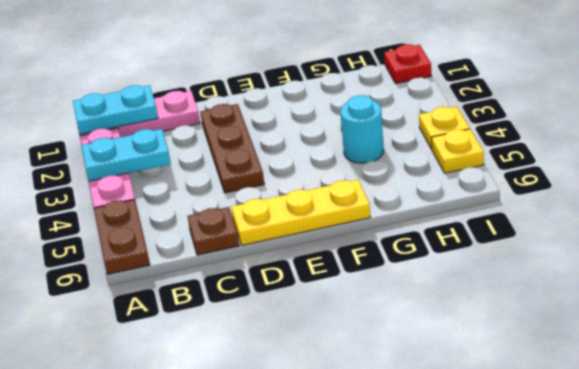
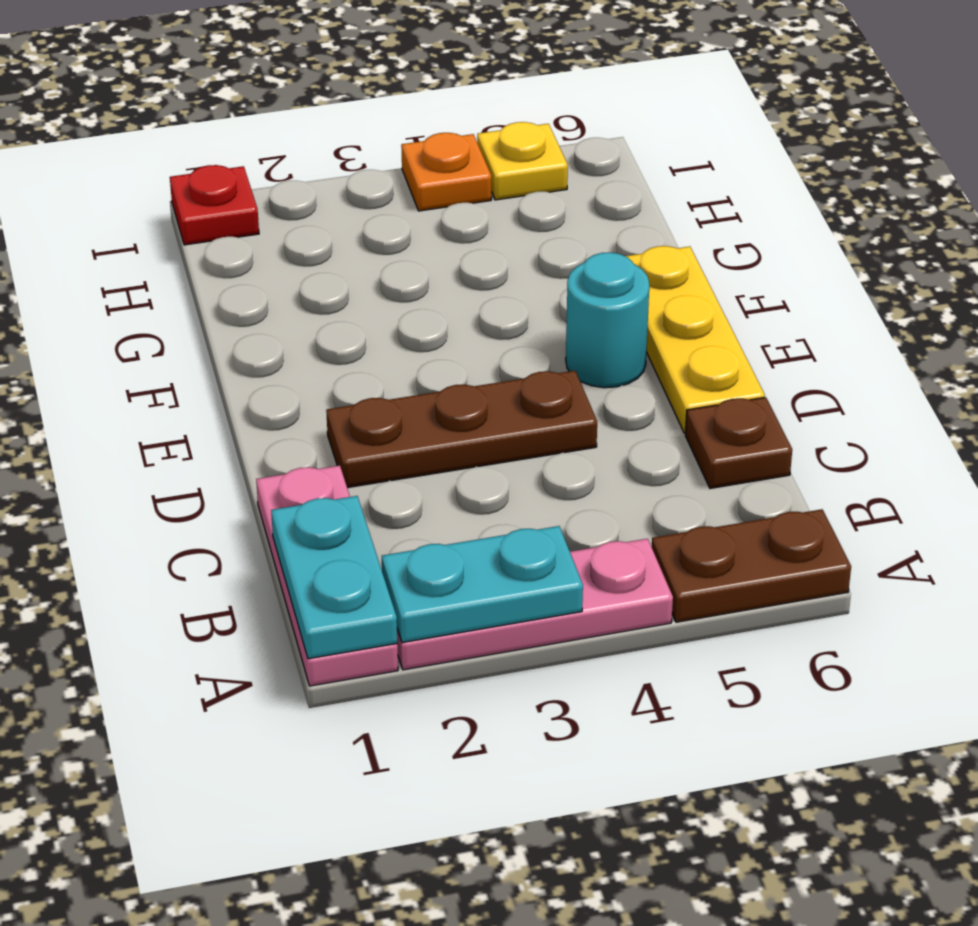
cyan 1x2 plate [81,129,171,181] -> cyan 1x2 plate turned to [382,526,583,643]
cyan 1x1 round brick [340,95,384,163] -> cyan 1x1 round brick moved to [566,252,649,388]
yellow 1x1 plate [419,107,470,149] -> orange 1x1 plate [401,133,491,211]

